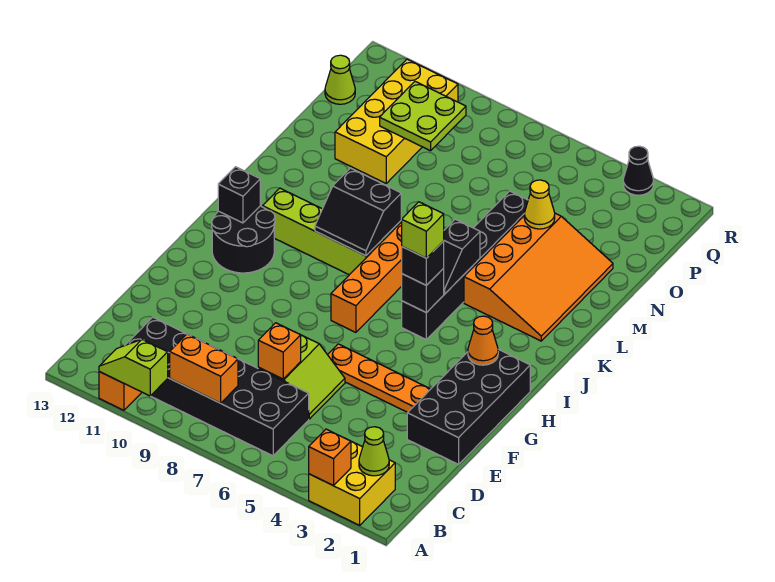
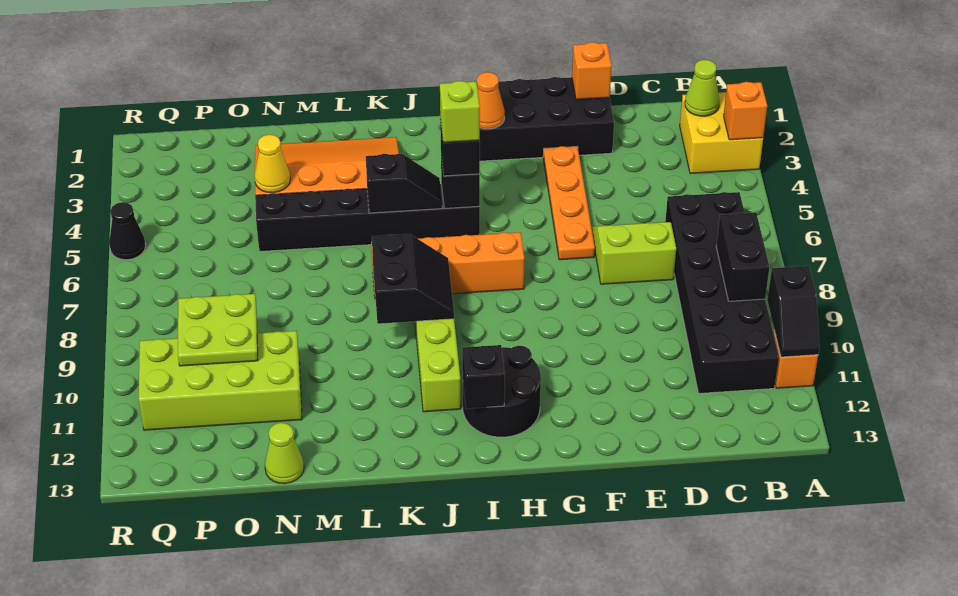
lime 1x2 slope [99,339,168,396] -> black 1x2 slope [767,266,819,357]
orange 1x2 brick [170,334,238,403] -> black 1x2 brick [716,213,769,301]
orange 1x1 brick [258,323,301,379] -> orange 1x1 brick moved to [572,42,612,100]
yellow 2x4 brick [335,59,458,183] -> lime 2x4 brick [139,331,302,430]
lime 1x1 cone [325,55,355,104] -> lime 1x1 cone moved to [265,423,304,484]
black 1x1 cone [623,146,654,195] -> black 1x1 cone moved to [109,202,146,260]

